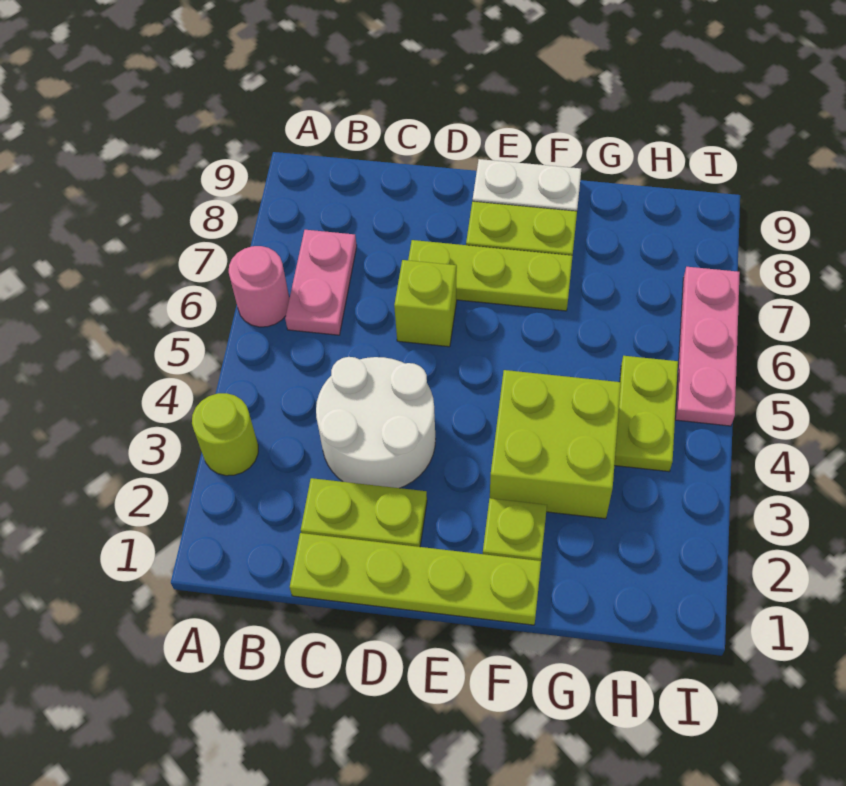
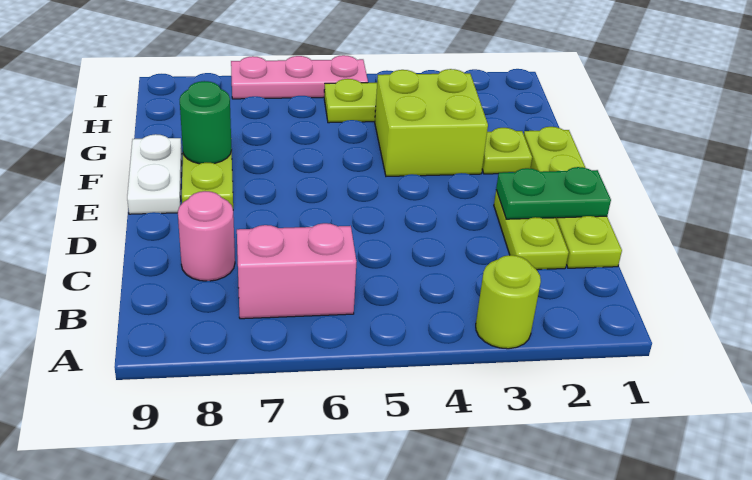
pink 1x1 round brick [229,246,289,327] -> pink 1x1 round brick moved to [178,191,235,281]
pink 1x2 plate [285,230,357,335] -> pink 1x2 brick [237,223,357,319]
white 2x2 round brick [316,357,436,488] -> none
none -> green 1x2 plate [496,167,611,219]
lime 1x1 brick [394,260,457,347] -> none
lime 1x3 plate [408,240,573,311] -> none
none -> green 1x1 round brick [180,81,232,164]

